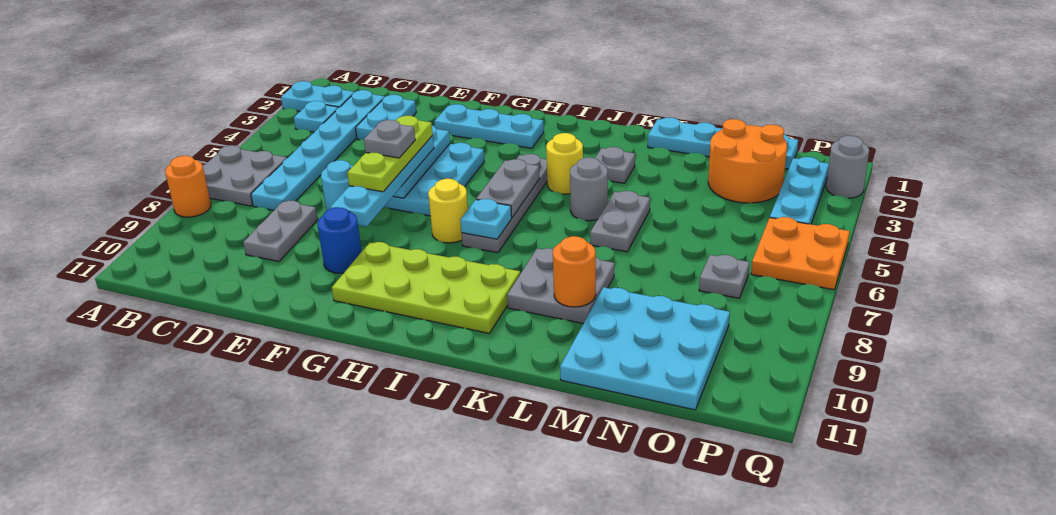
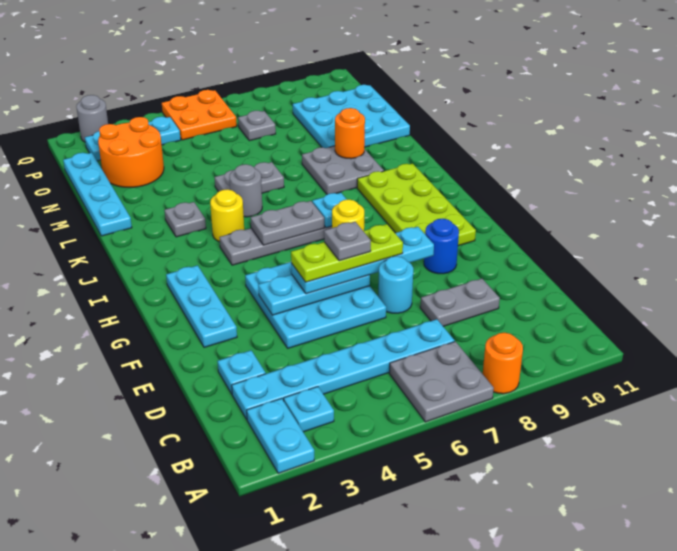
cyan 1x2 plate [356,95,416,140] -> cyan 1x1 plate [217,350,266,394]

